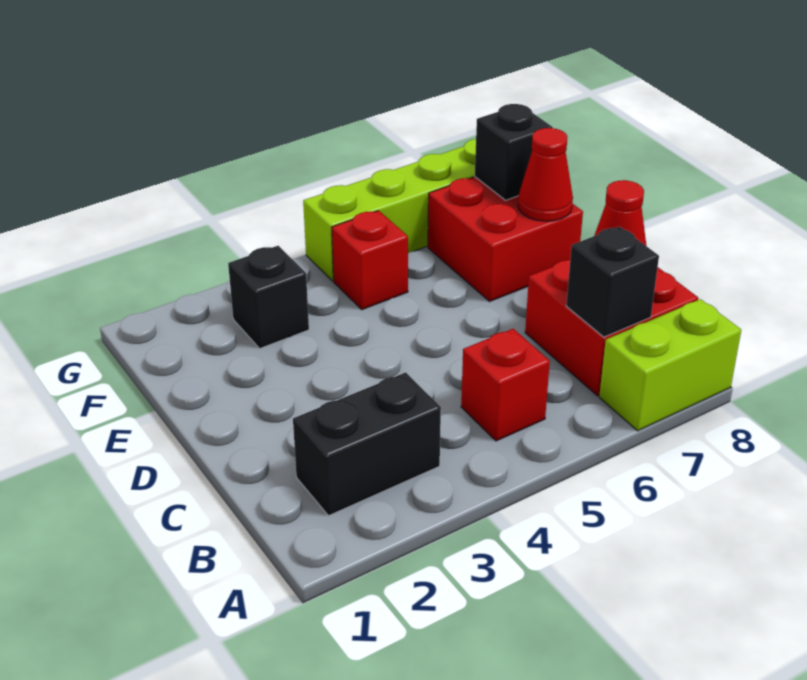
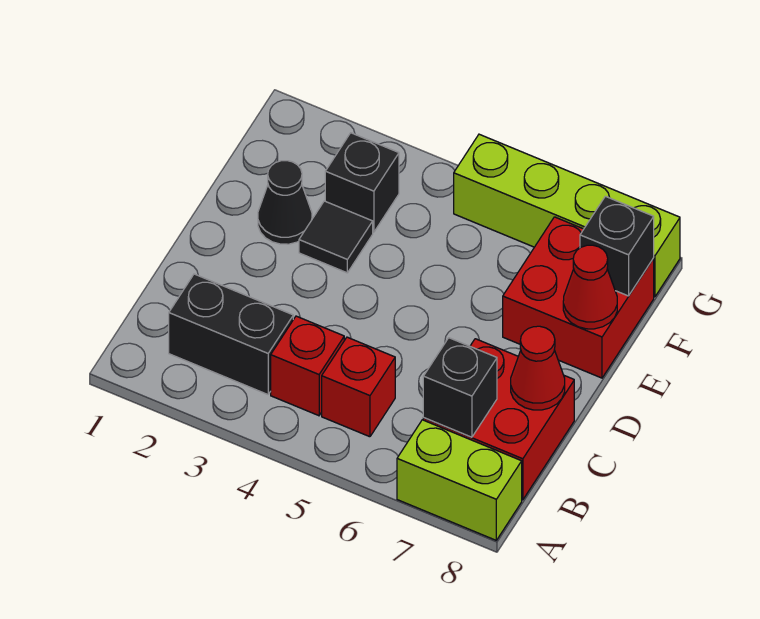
none -> black 1x1 cone [258,161,312,244]
none -> black 1x1 tile [299,201,373,273]
red 1x1 brick [332,211,408,310] -> red 1x1 brick moved to [271,316,344,416]

